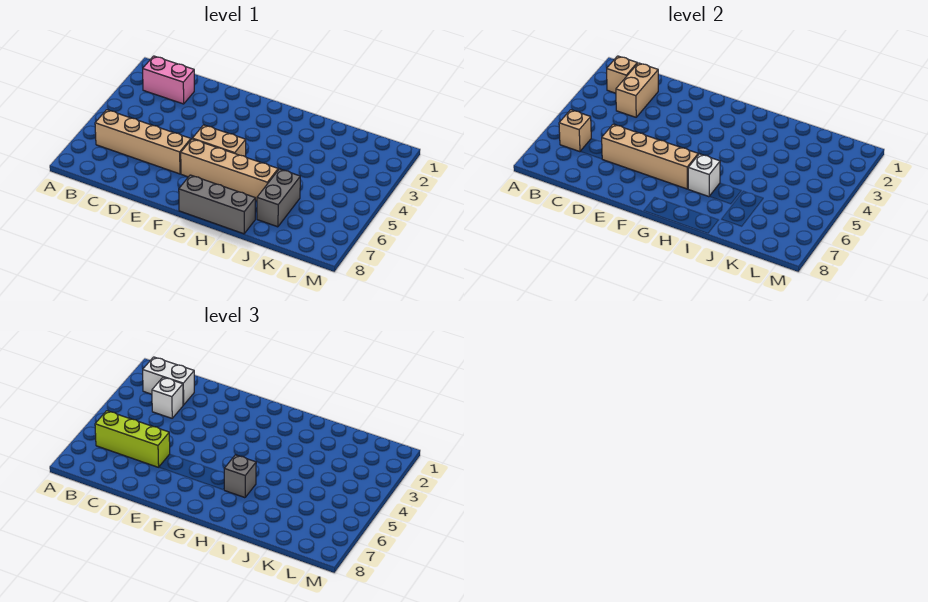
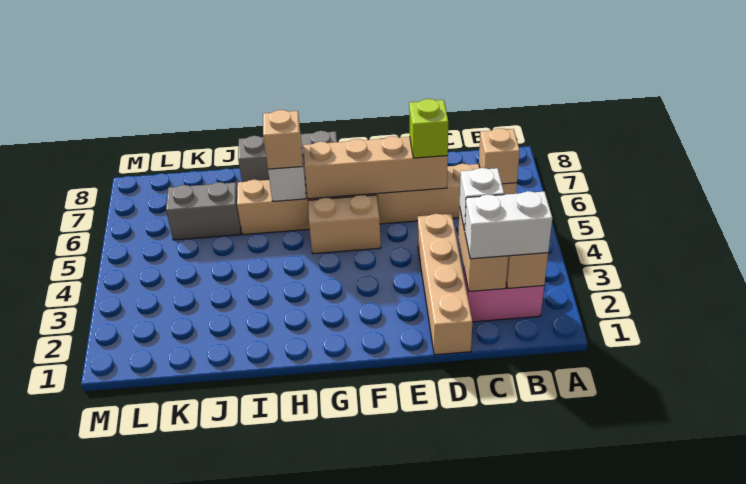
lime 1x3 brick [95,411,170,467] -> lime 1x1 brick [409,99,448,158]
none -> tan 1x4 brick [418,214,472,355]
grey 1x1 brick [224,455,256,498] -> tan 1x1 brick [263,110,303,169]
grey 1x2 brick [257,169,300,227] -> grey 1x2 brick turned to [166,182,241,240]

